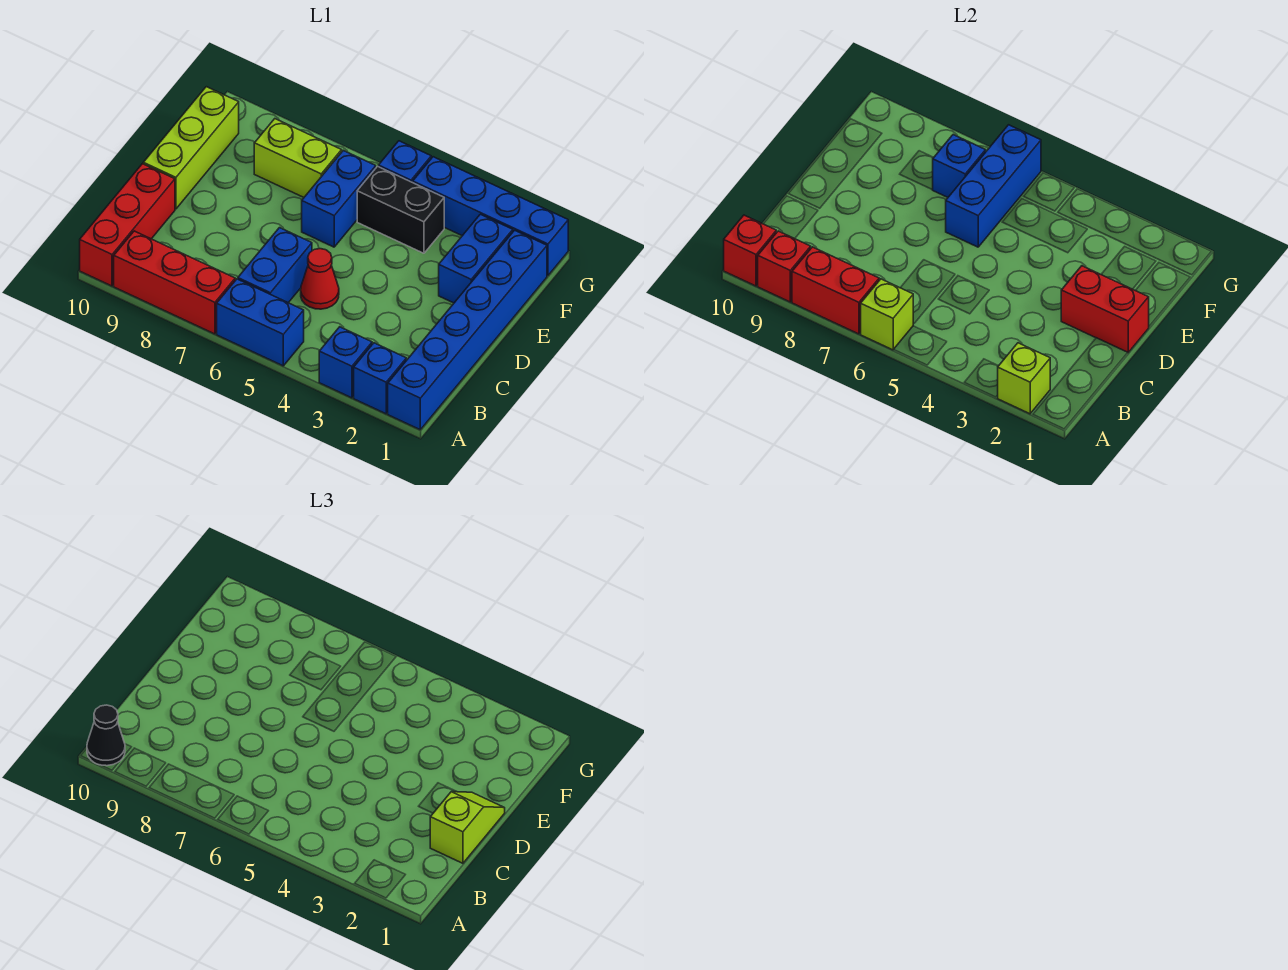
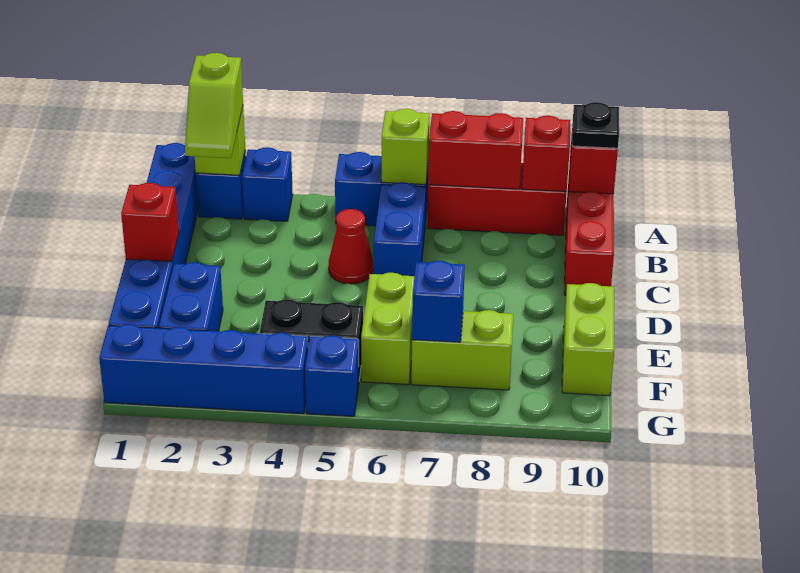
black 1x1 cone [87,705,125,766] -> black 1x1 plate [572,102,619,149]
lime 1x2 slope [430,792,505,863] -> lime 1x2 slope moved to [185,53,243,158]
red 1x2 brick [1061,266,1149,353] -> red 1x1 brick [121,183,179,262]
lime 1x3 brick [143,87,239,209] -> lime 1x2 brick [562,283,615,396]
blue 1x2 brick [302,150,376,247] -> lime 1x2 brick [361,273,414,385]
blue 1x3 brick [946,125,1041,247] -> none

